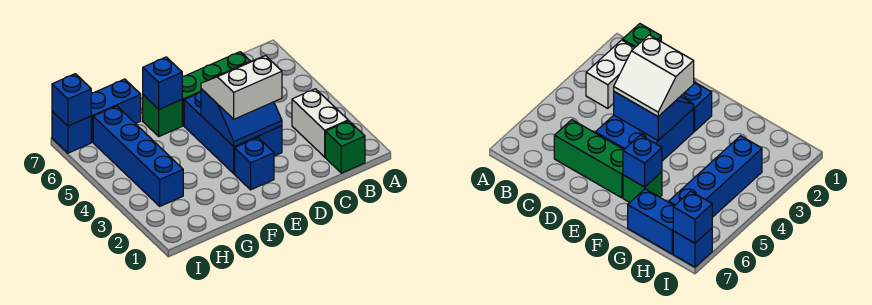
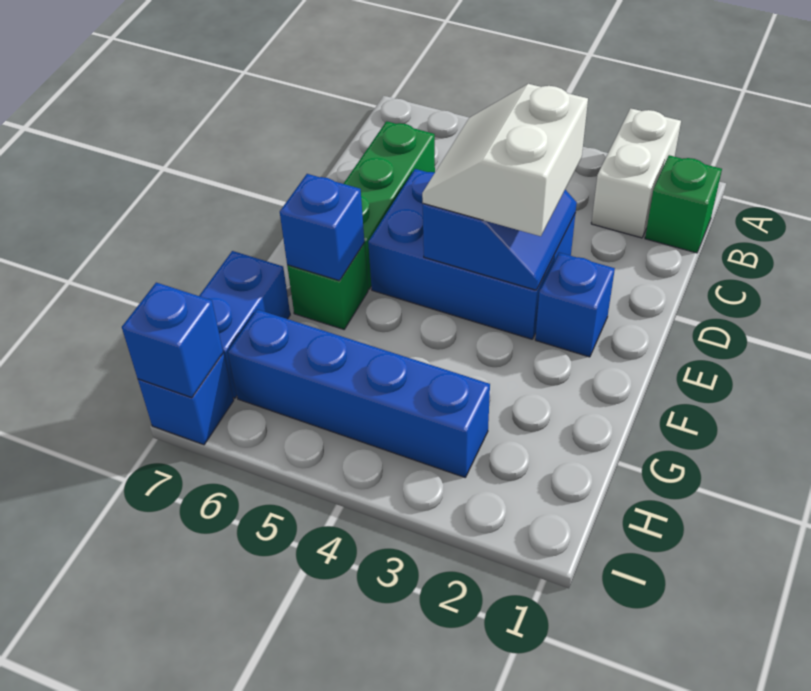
white 1x2 brick [292,89,348,157] -> white 1x2 brick turned to [591,108,681,238]

